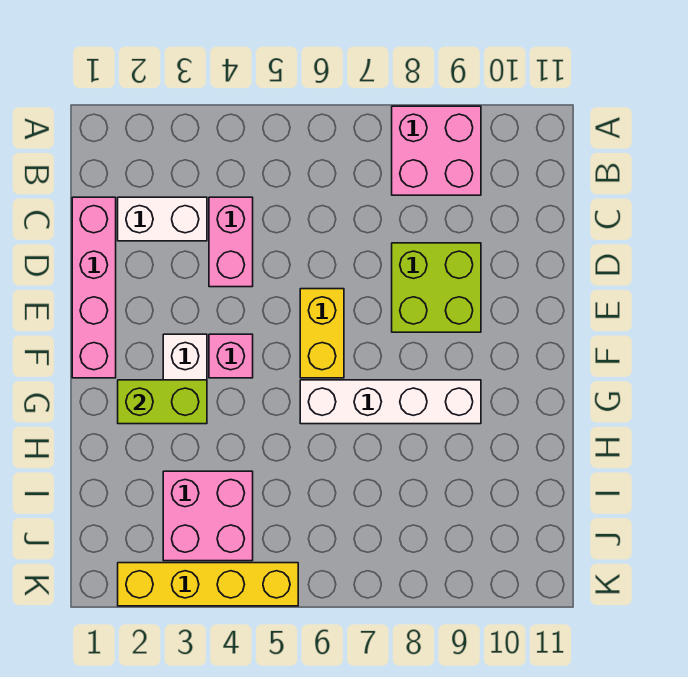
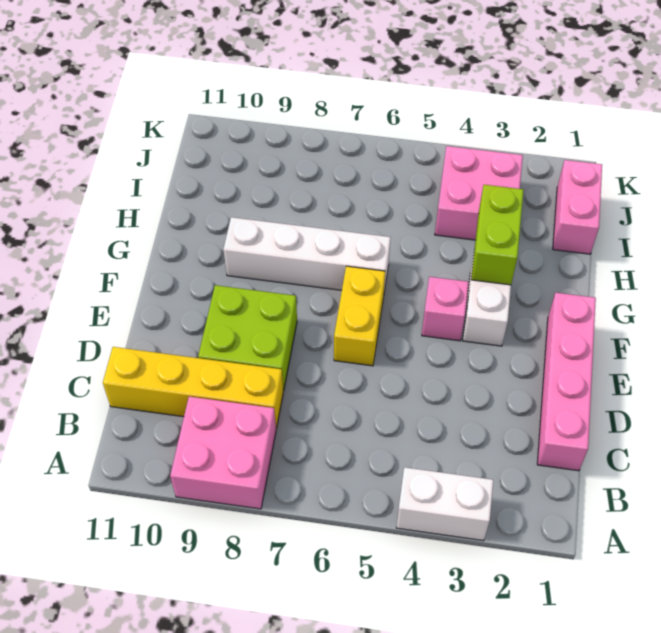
white 1x2 brick [118,197,207,241] -> white 1x2 brick moved to [396,467,493,541]
pink 1x2 brick [209,197,253,287] -> pink 1x2 brick moved to [553,160,602,254]
lime 1x2 brick [118,380,207,424] -> lime 1x2 brick turned to [471,185,523,285]
yellow 1x4 brick [118,563,298,606] -> yellow 1x4 brick moved to [103,347,283,429]

